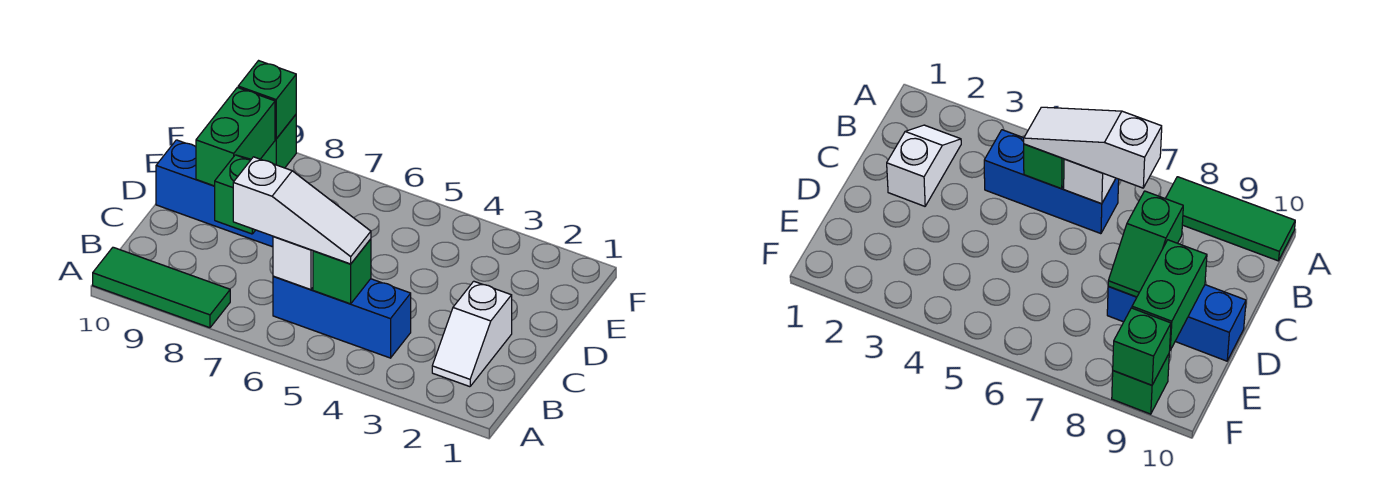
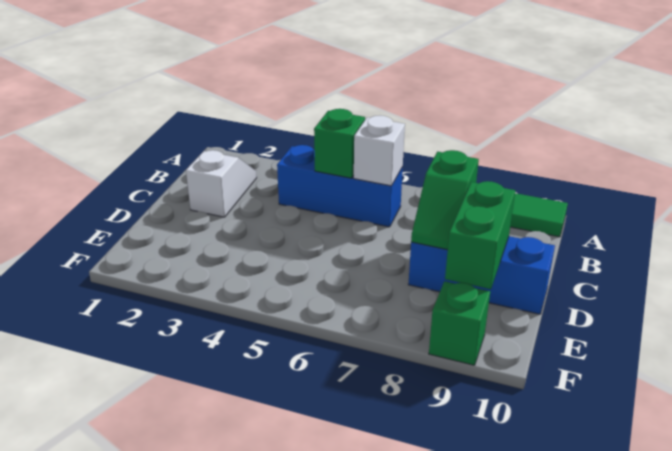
white 1x3 slope [233,157,371,264] -> none
green 1x1 brick [238,61,296,139] -> none

